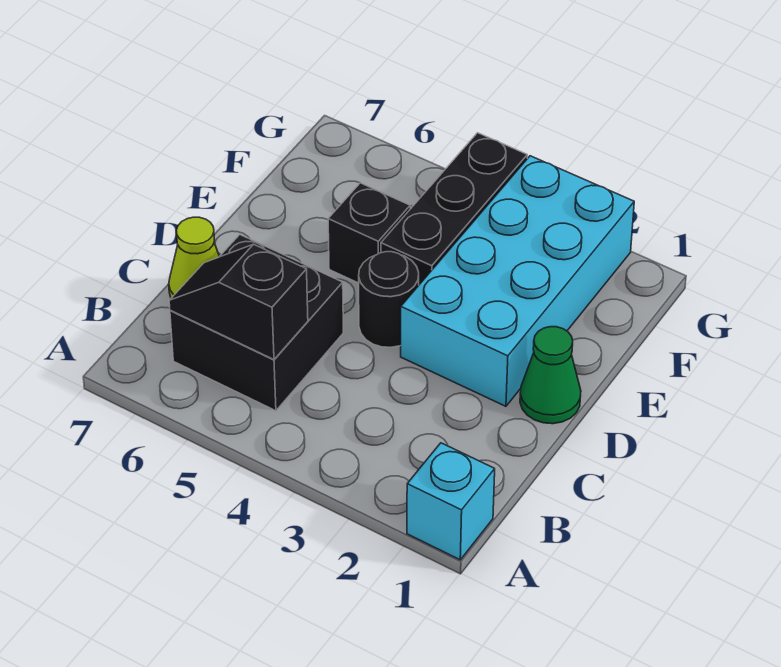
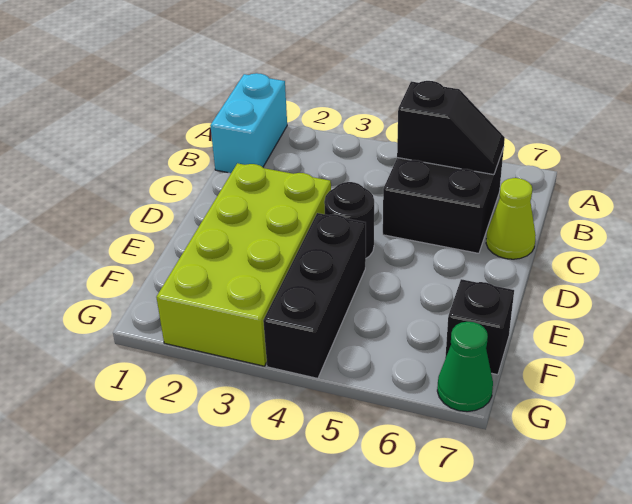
cyan 1x1 brick [407,443,495,560] -> cyan 1x2 brick [210,73,287,173]
green 1x1 cone [520,327,581,424] -> green 1x1 cone moved to [437,322,493,412]
cyan 2x4 brick [401,156,634,406] -> lime 2x4 brick [156,163,331,366]
black 1x1 brick [328,183,410,283] -> black 1x1 brick moved to [445,279,514,375]

